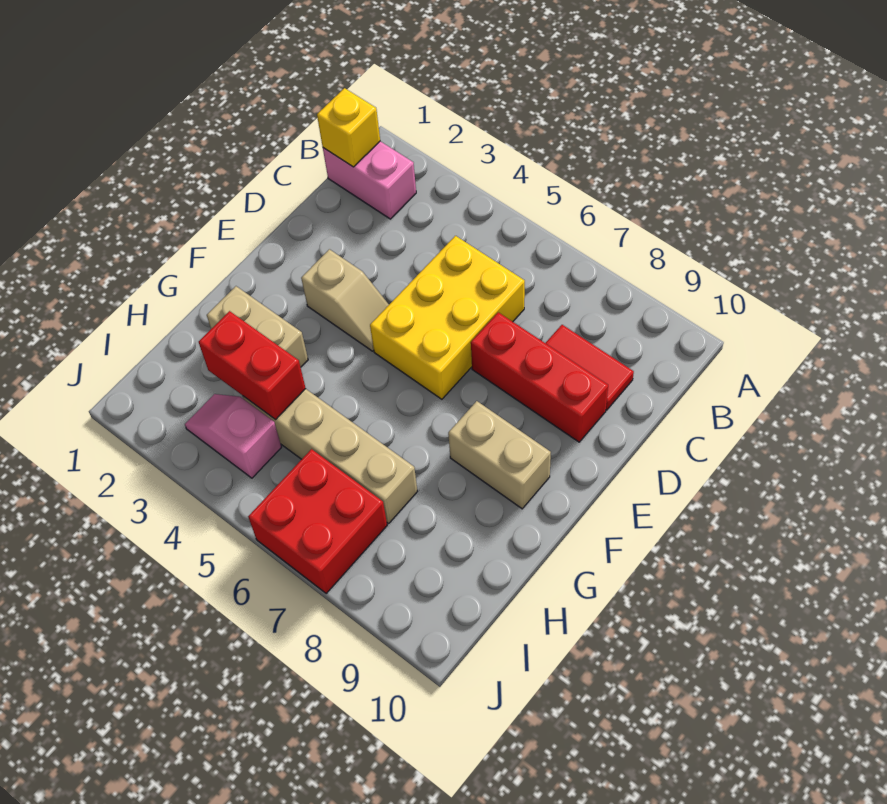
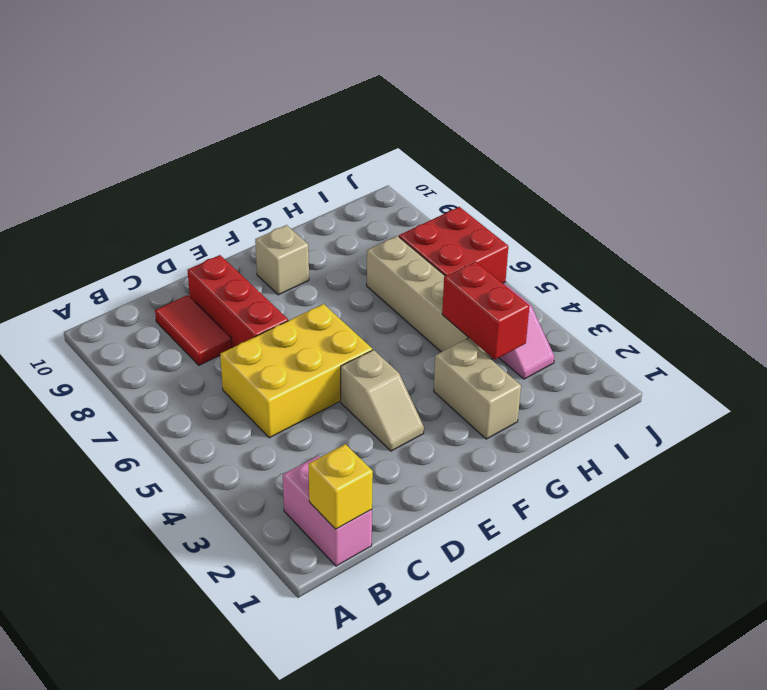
tan 1x2 slope [301,249,389,351] -> tan 1x2 slope turned to [341,350,424,451]
tan 1x2 brick [448,401,551,509] -> tan 1x1 brick [255,225,309,295]

